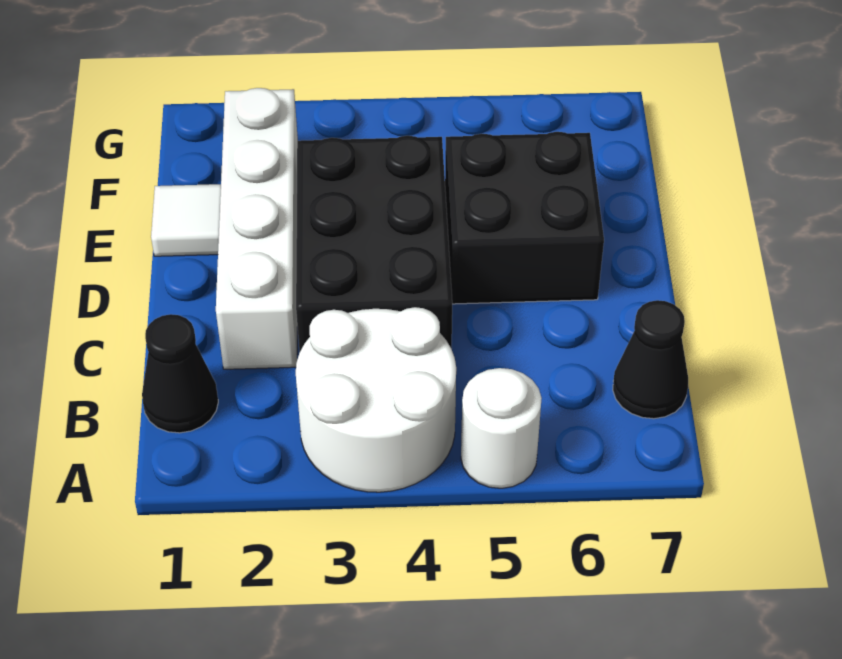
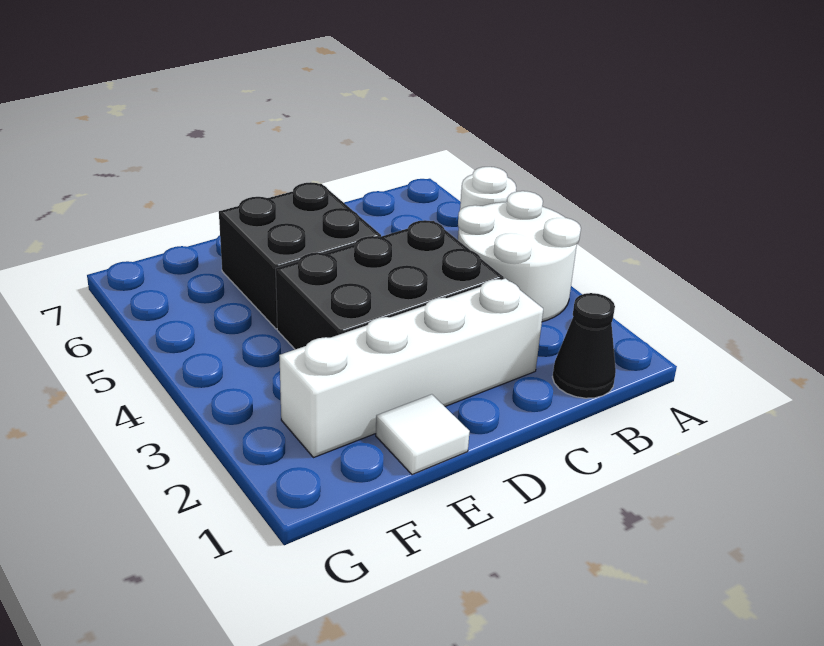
black 1x1 cone [613,300,688,419] -> none

